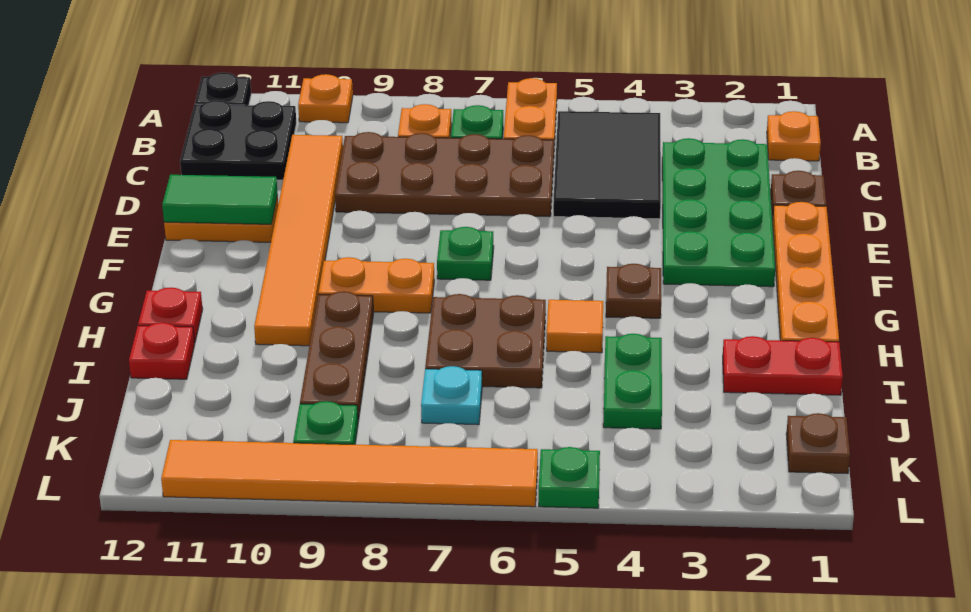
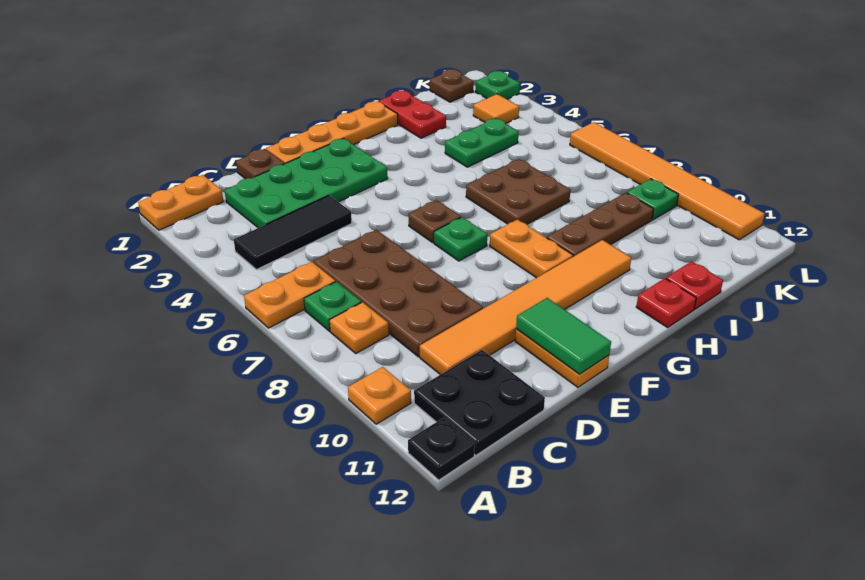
orange 1x1 plate [767,111,821,161] -> orange 1x2 plate [138,175,224,230]
black 2x3 tile [553,111,661,219] -> black 1x3 tile [234,196,352,270]
brown 1x1 plate [606,264,661,318] -> brown 1x1 plate moved to [408,200,461,243]
orange 1x1 tile [547,300,603,353] -> orange 1x1 tile moved to [473,94,519,124]
cyan 1x1 plate [421,366,482,425] -> none
green 1x1 plate [539,447,600,508] -> green 1x1 plate moved to [475,71,520,99]

